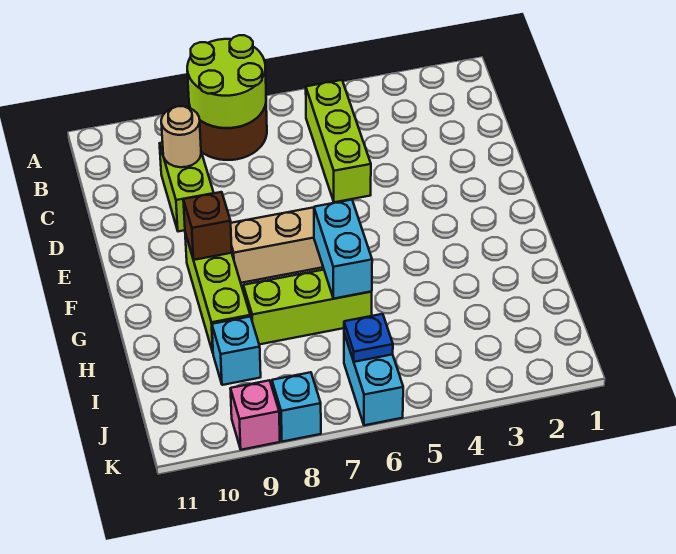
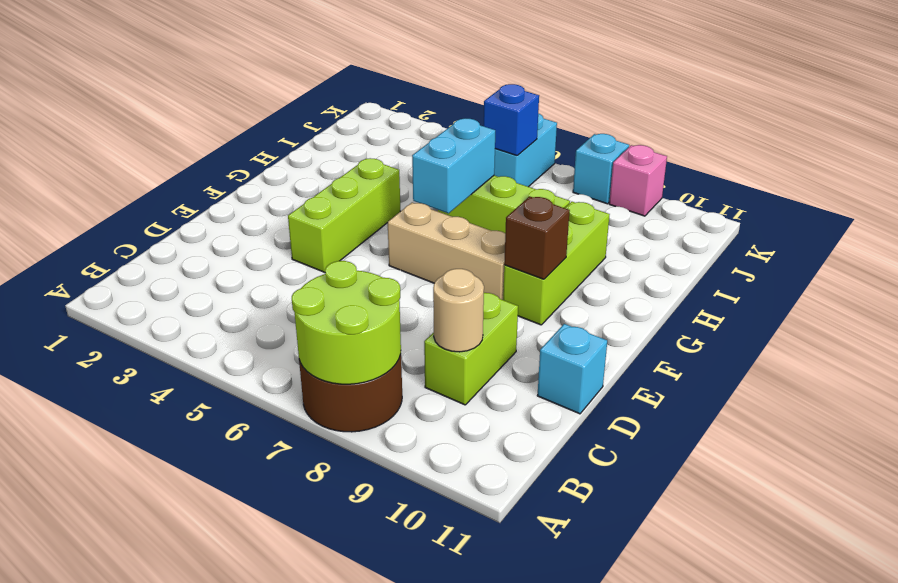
lime 1x3 brick [306,80,371,202] -> lime 1x3 brick moved to [288,158,400,272]
cyan 1x1 brick [212,317,261,385] -> cyan 1x1 brick moved to [537,324,607,414]
blue 1x1 plate [344,314,393,362] -> blue 1x1 brick [484,84,539,155]

